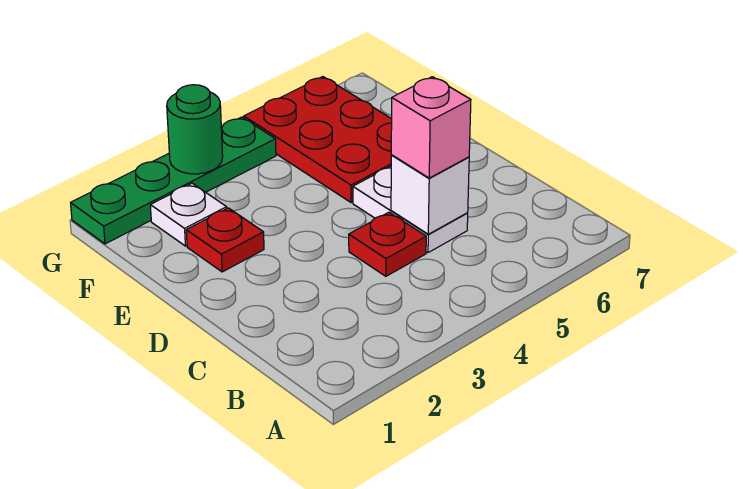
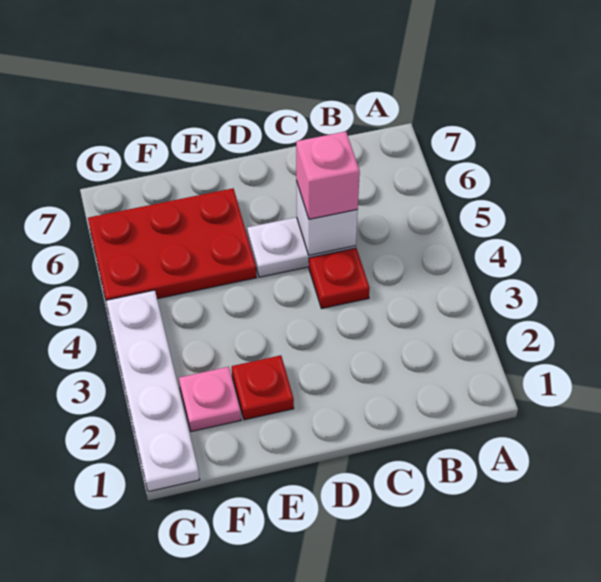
white 1x1 plate [150,183,227,246] -> pink 1x1 plate [179,367,241,432]
green 1x4 plate [71,117,276,244] -> white 1x4 plate [106,290,200,492]
green 1x1 round brick [167,85,223,174] -> none

